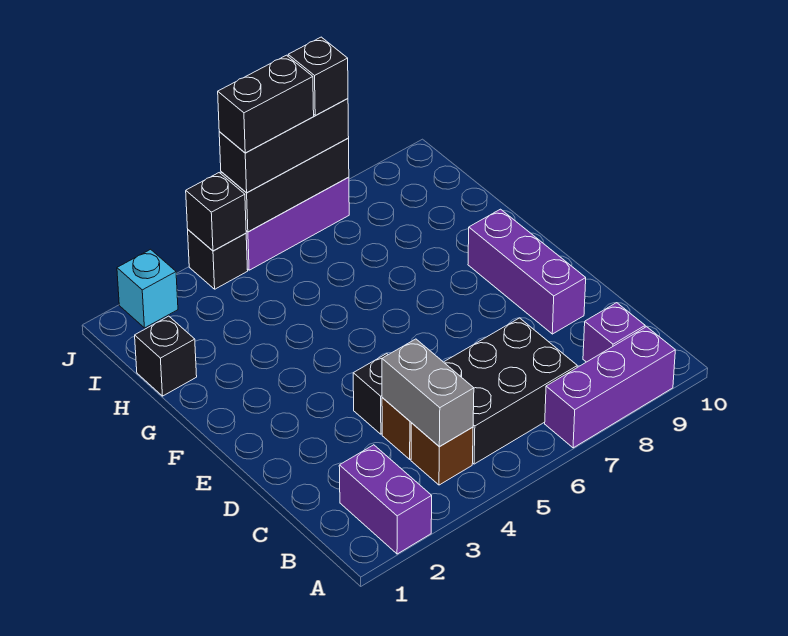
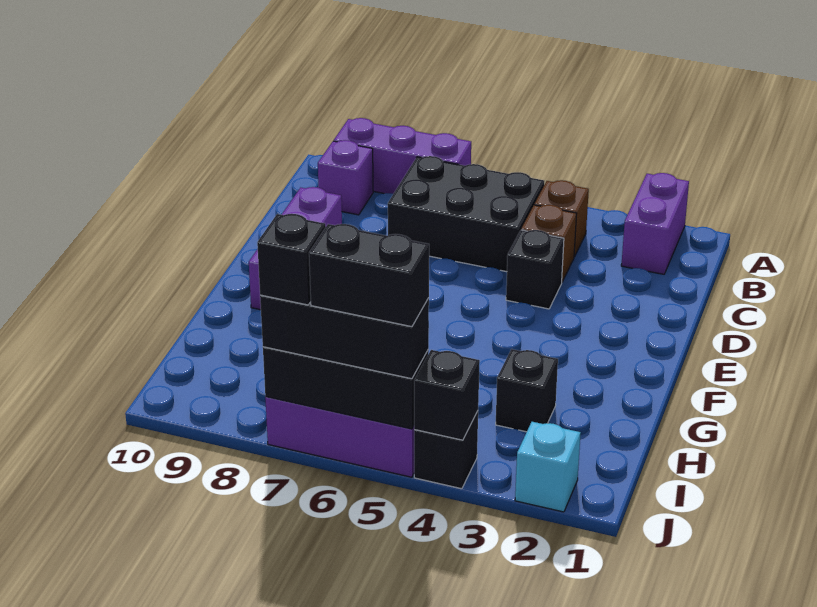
grey 1x2 brick [382,339,474,446] -> none
black 1x1 brick [135,316,197,396] -> black 1x1 brick moved to [496,349,558,432]

